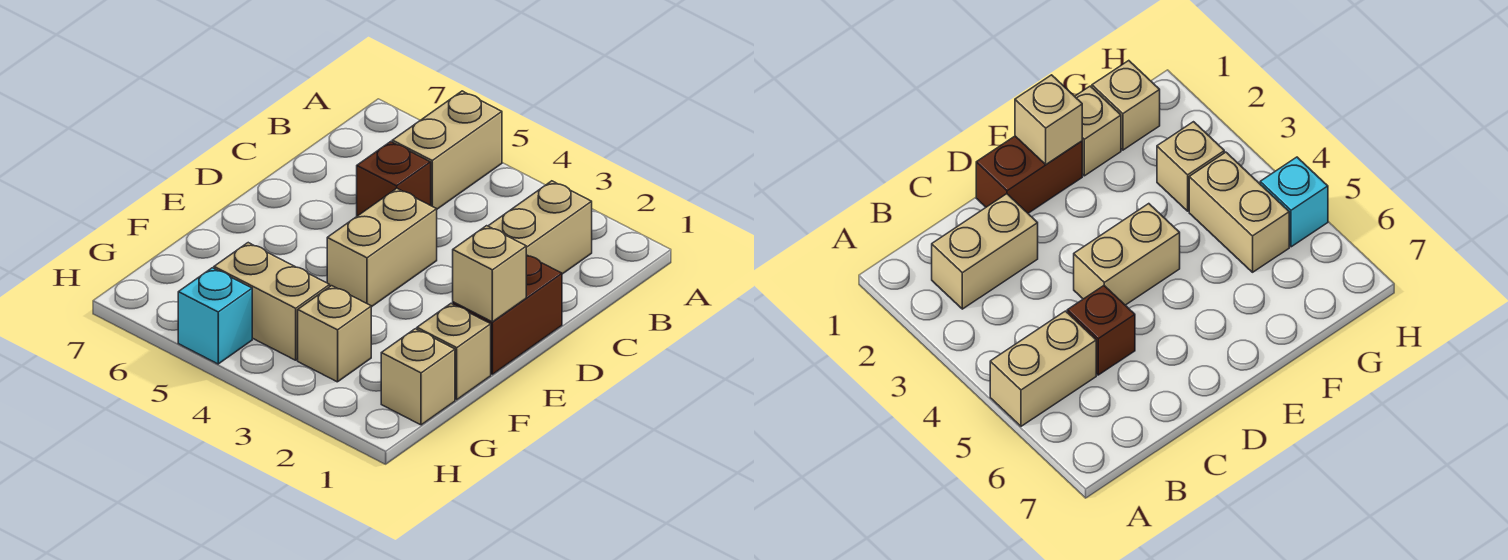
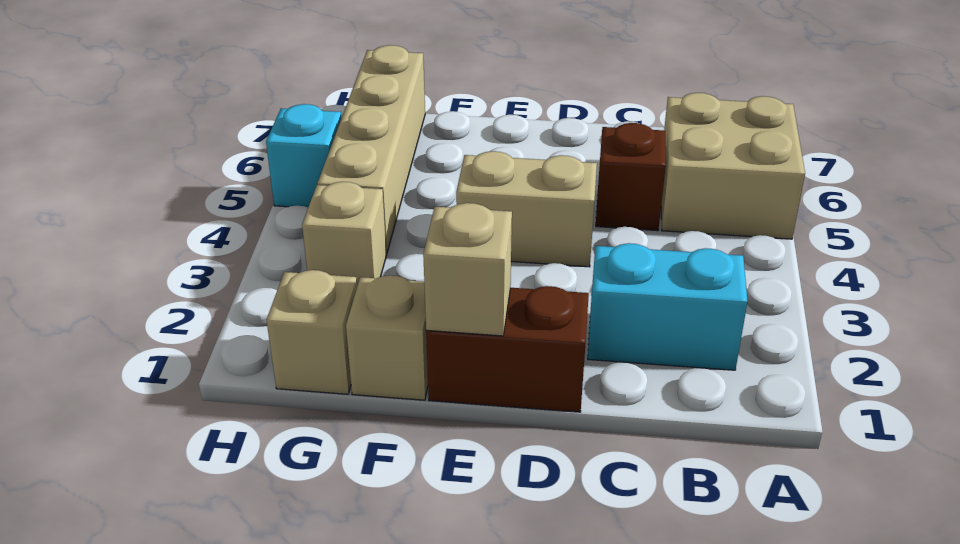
tan 1x2 brick [392,91,502,209] -> tan 2x2 brick [661,93,805,239]
tan 1x2 brick [489,181,592,274] -> cyan 1x2 brick [588,243,748,370]
tan 1x2 brick [214,243,330,360] -> tan 1x4 brick [317,45,425,253]

